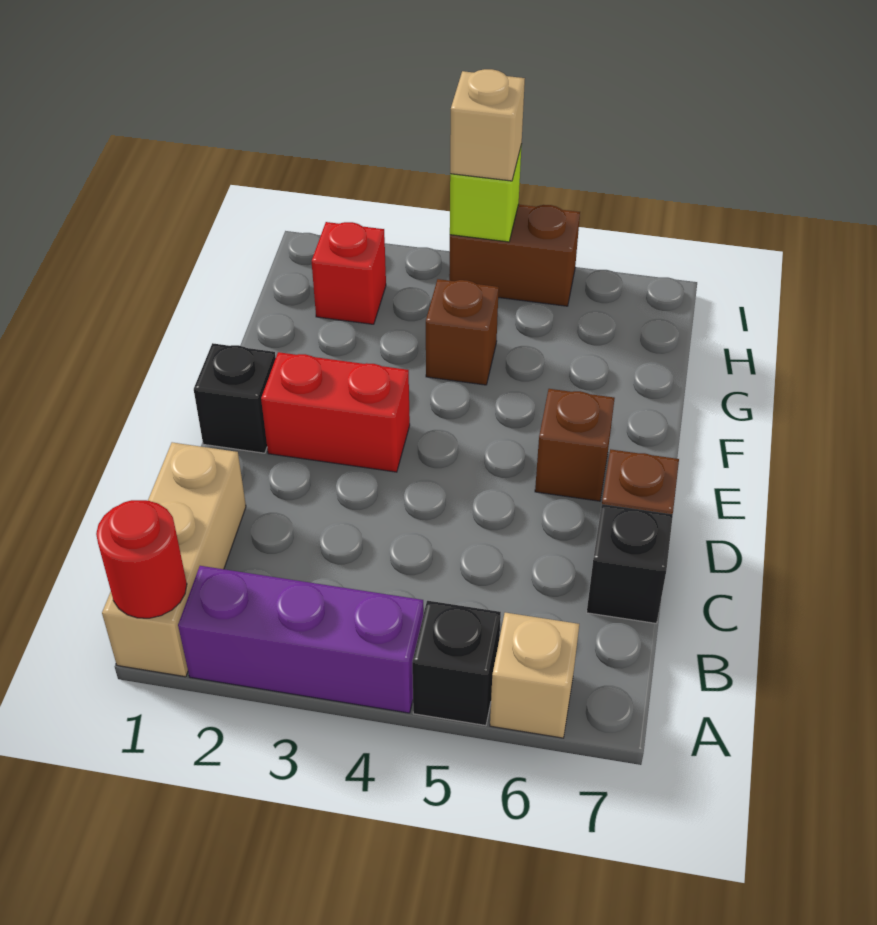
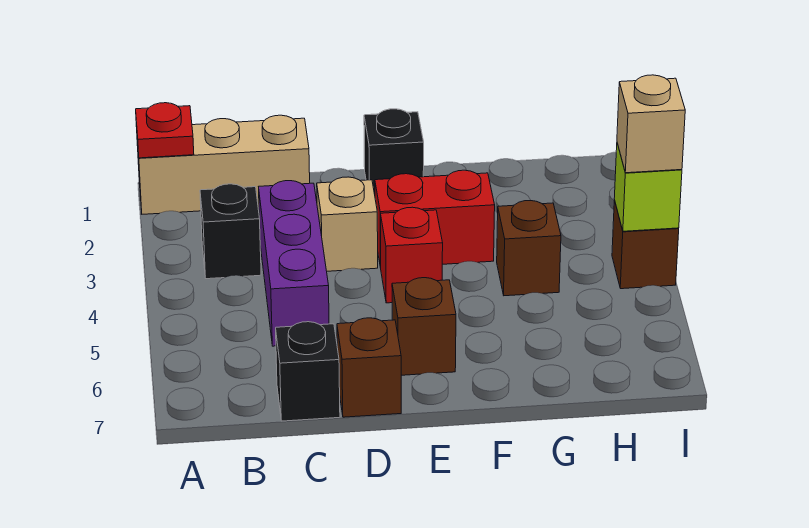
red 1x1 round brick [96,500,187,618] -> red 1x1 plate [136,103,194,158]
purple 1x3 brick [178,566,423,713] -> purple 1x3 brick moved to [259,181,329,346]
black 1x1 brick [412,601,501,726] -> black 1x1 brick moved to [200,184,261,279]
tan 1x1 brick [490,613,579,738] -> tan 1x1 brick moved to [317,177,378,271]
red 1x2 brick [261,352,410,472] -> red 1x2 brick turned to [375,170,495,268]
red 1x1 brick [311,222,386,324] -> red 1x1 brick moved to [380,207,443,303]
brown 1x2 brick [449,205,580,306] -> brown 1x1 brick [612,200,679,289]

